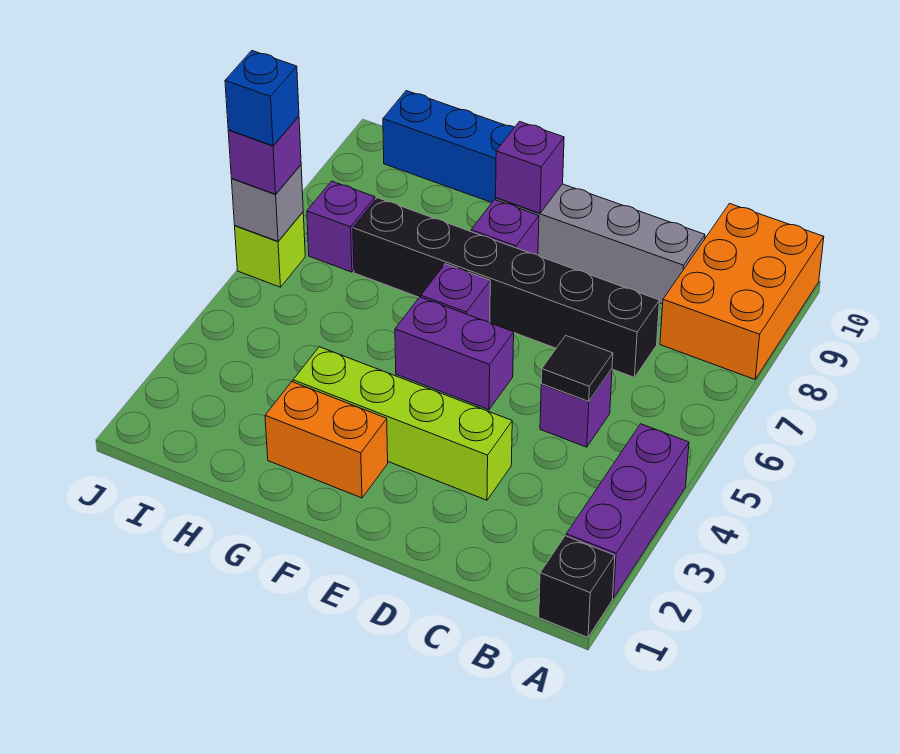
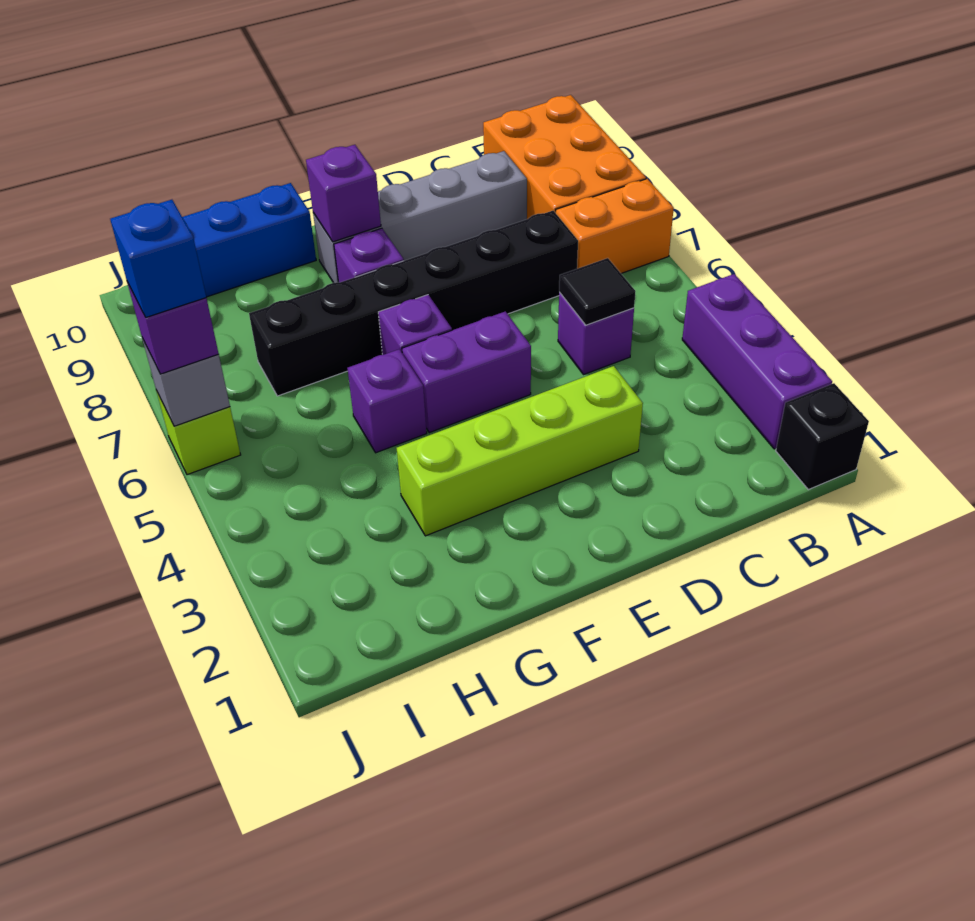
orange 1x2 brick [265,382,388,498] -> orange 1x2 brick moved to [556,179,674,273]
purple 1x1 brick [307,181,375,272] -> purple 1x1 brick moved to [347,349,427,453]

